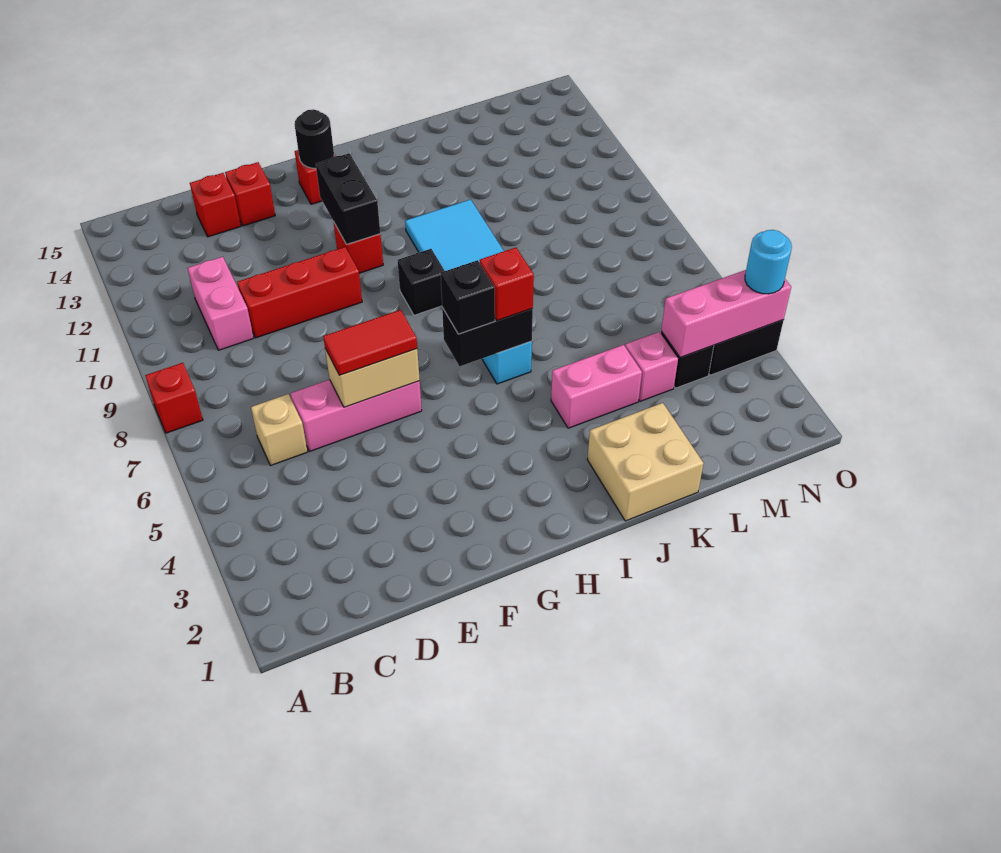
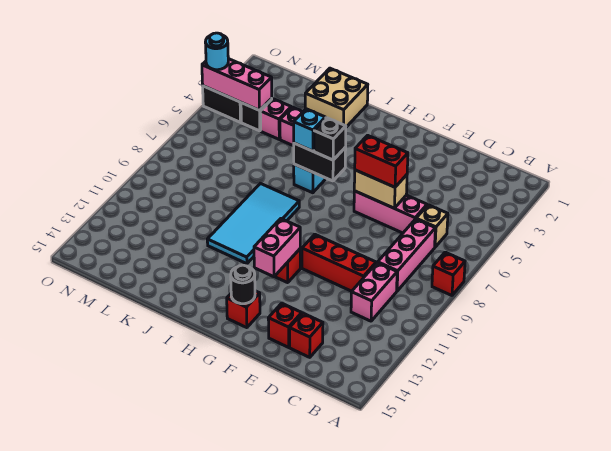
none -> pink 1x3 brick [378,219,435,291]
red 1x2 tile [323,310,417,375] -> red 1x2 brick [355,135,408,187]
black 1x2 brick [316,153,380,245] -> pink 1x2 brick [254,219,300,277]
black 1x1 brick [397,249,445,315] -> none
red 1x1 brick [480,248,534,321] -> cyan 1x1 brick [294,109,325,151]

